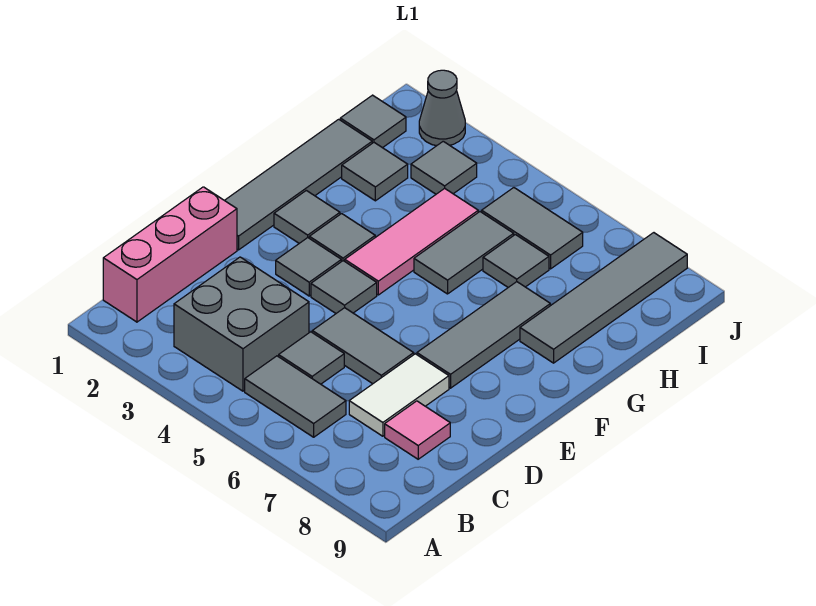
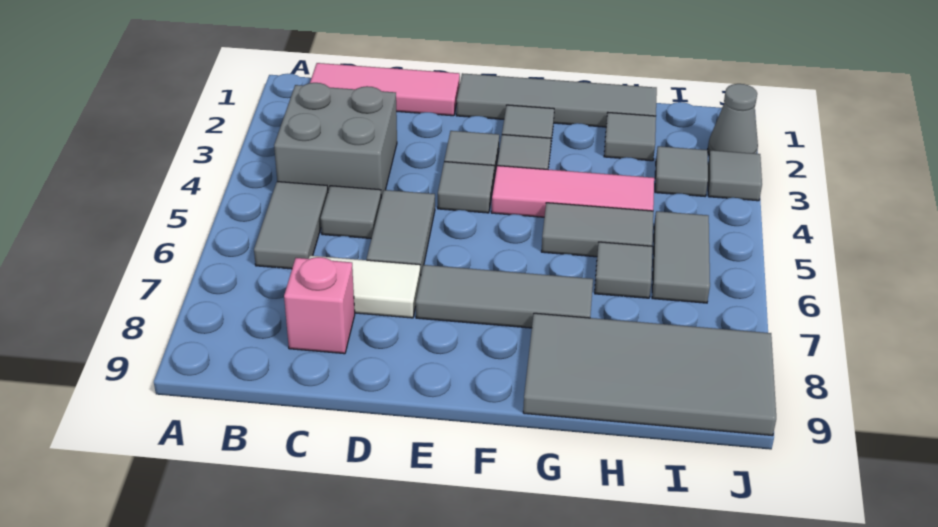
pink 1x3 brick [103,187,237,322] -> pink 1x3 tile [310,63,460,116]
pink 1x1 tile [385,401,450,459] -> pink 1x1 brick [284,257,355,354]
grey 1x4 tile [520,233,687,363] -> grey 2x4 tile [523,313,776,436]
grey 1x1 tile [340,95,406,148] -> grey 1x1 tile moved to [708,150,762,201]

